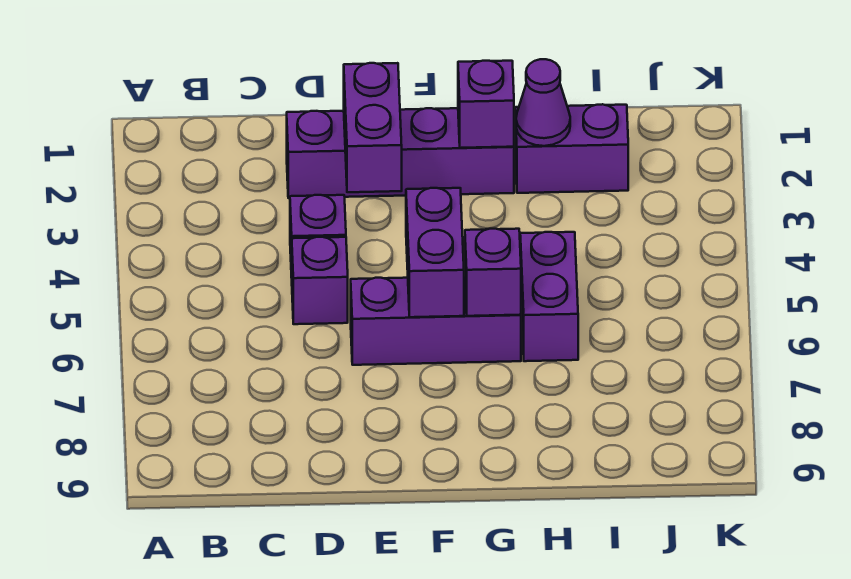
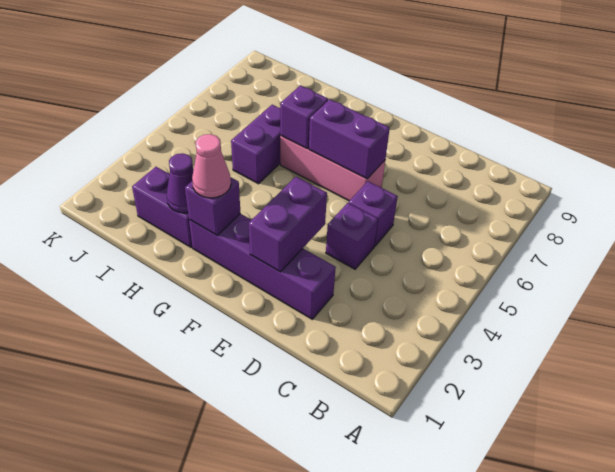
purple 1x3 brick [351,276,521,365] -> pink 1x3 brick [280,136,385,201]
purple 1x2 brick [406,188,464,317] -> purple 1x2 brick turned to [309,99,390,179]
none -> pink 1x1 cone [192,134,231,198]

